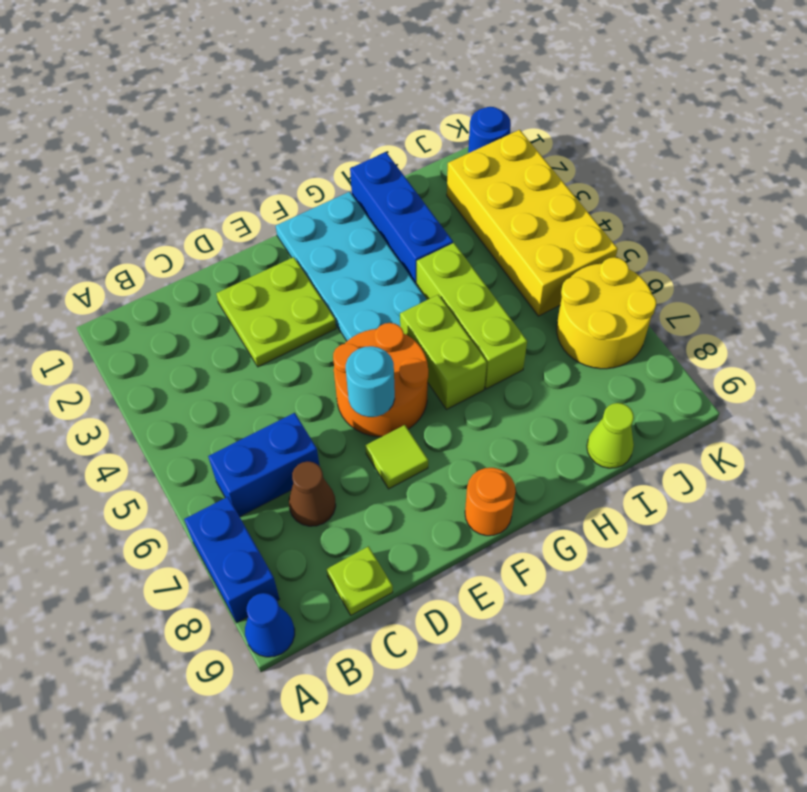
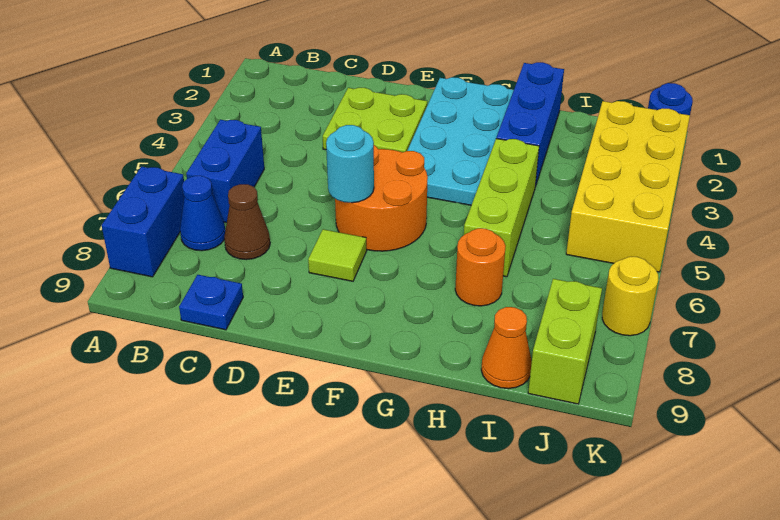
blue 1x1 cone [245,593,295,657] -> blue 1x1 cone moved to [180,176,225,251]
blue 1x2 brick [208,413,320,517] -> blue 1x2 brick turned to [186,120,264,223]
lime 1x1 plate [326,546,393,615] -> blue 1x1 plate [179,275,243,330]
orange 1x1 round brick [465,468,516,536] -> orange 1x1 round brick moved to [455,228,506,306]
lime 1x2 brick [400,295,487,409] -> lime 1x2 brick moved to [528,279,602,404]
lime 1x1 cone [587,403,634,468] -> orange 1x1 cone [481,307,532,389]
yellow 2x2 round brick [557,257,656,369] -> yellow 1x1 round brick [602,257,658,336]

